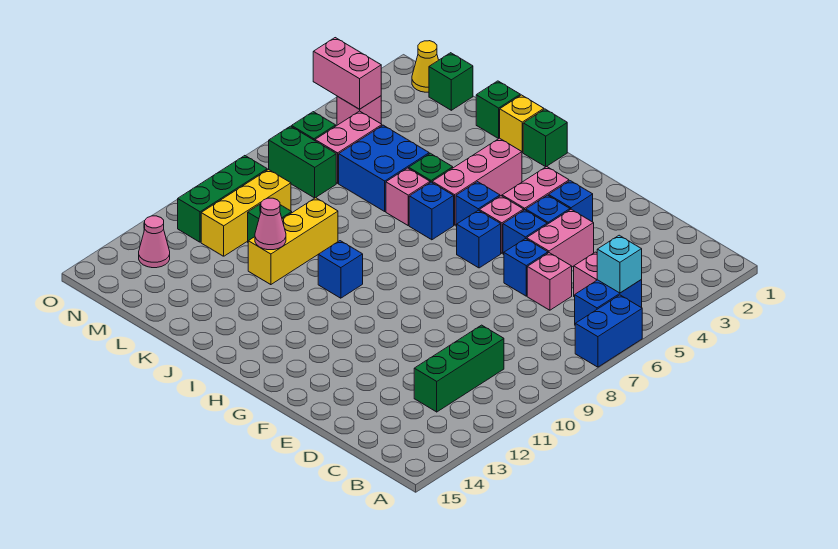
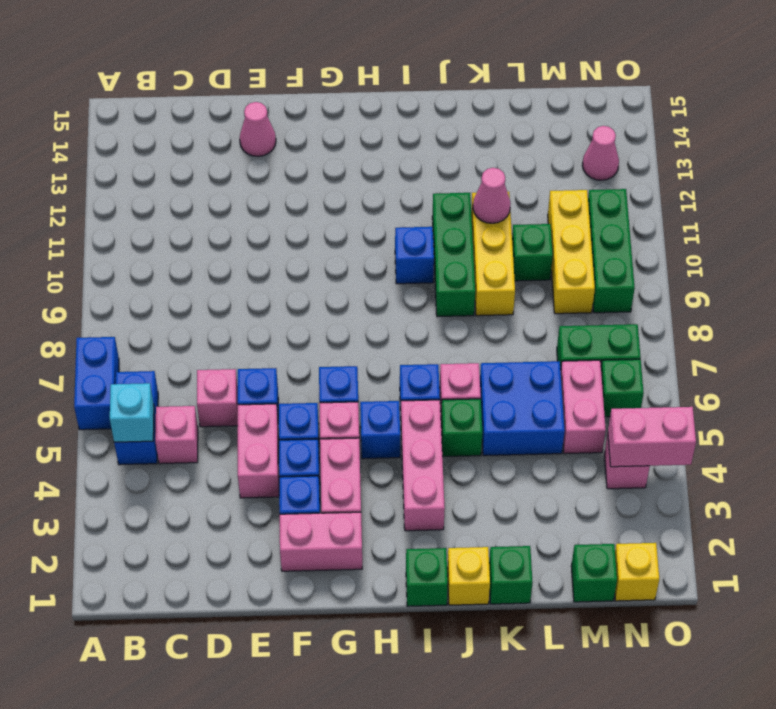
green 1x3 brick [414,325,504,412] -> green 1x3 brick moved to [432,193,475,317]
none -> pink 1x1 cone [240,102,276,156]
none -> pink 1x2 brick [280,512,362,571]
yellow 1x1 cone [412,41,438,92] -> yellow 1x1 brick [615,543,659,601]

